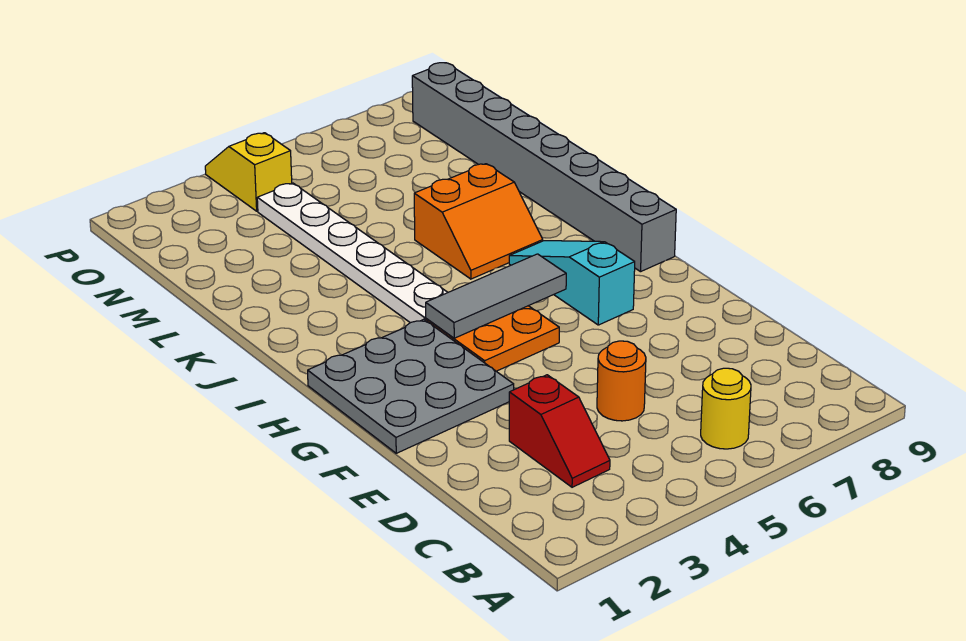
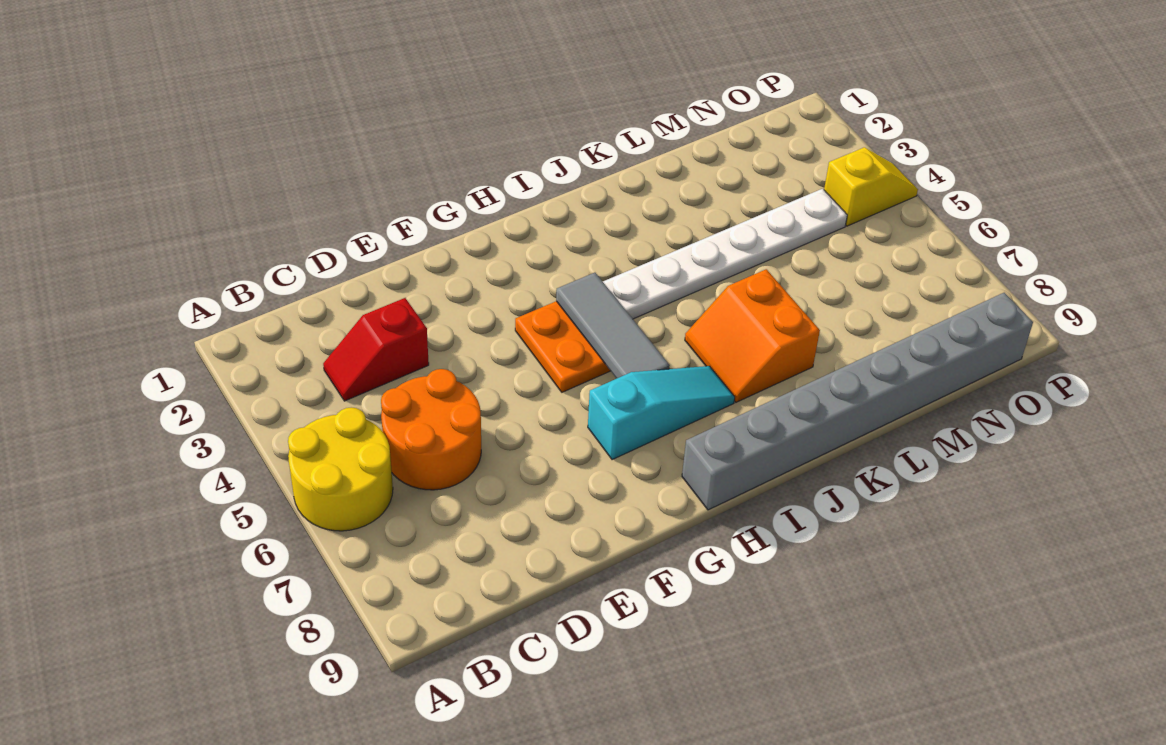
yellow 1x1 round brick [701,368,751,449] -> yellow 2x2 round brick [288,407,393,531]
orange 1x1 round brick [597,341,646,421] -> orange 2x2 round brick [381,369,481,490]
grey 3x3 plate [308,319,514,453] -> none

